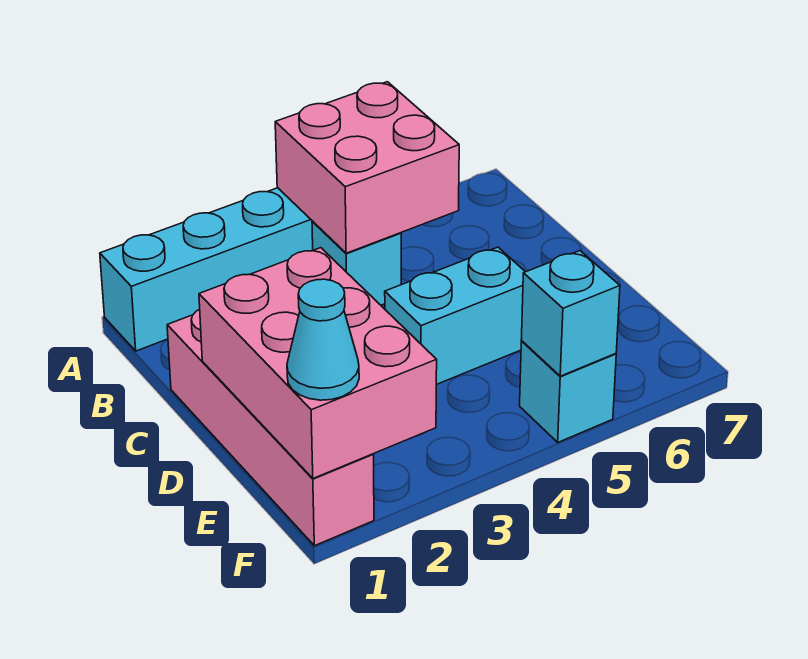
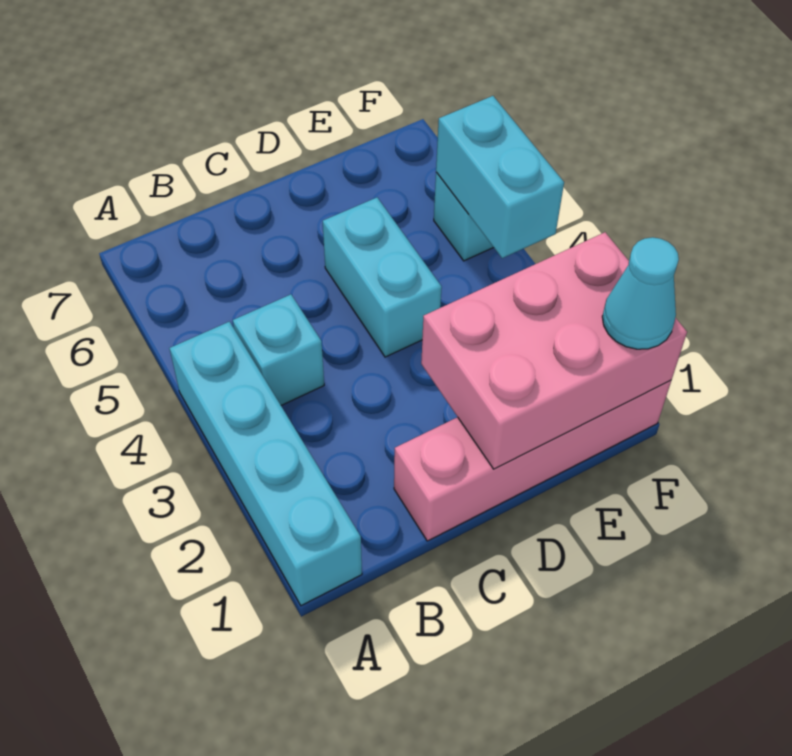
pink 2x2 brick [275,82,459,253] -> none
cyan 1x1 brick [521,251,620,376] -> cyan 1x2 brick [436,96,564,258]

